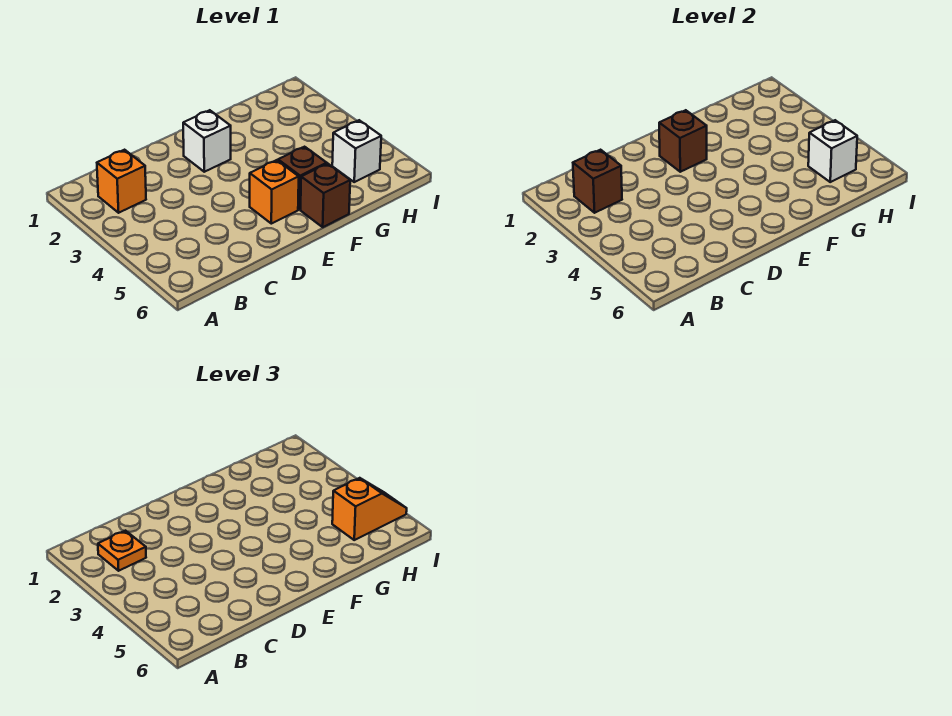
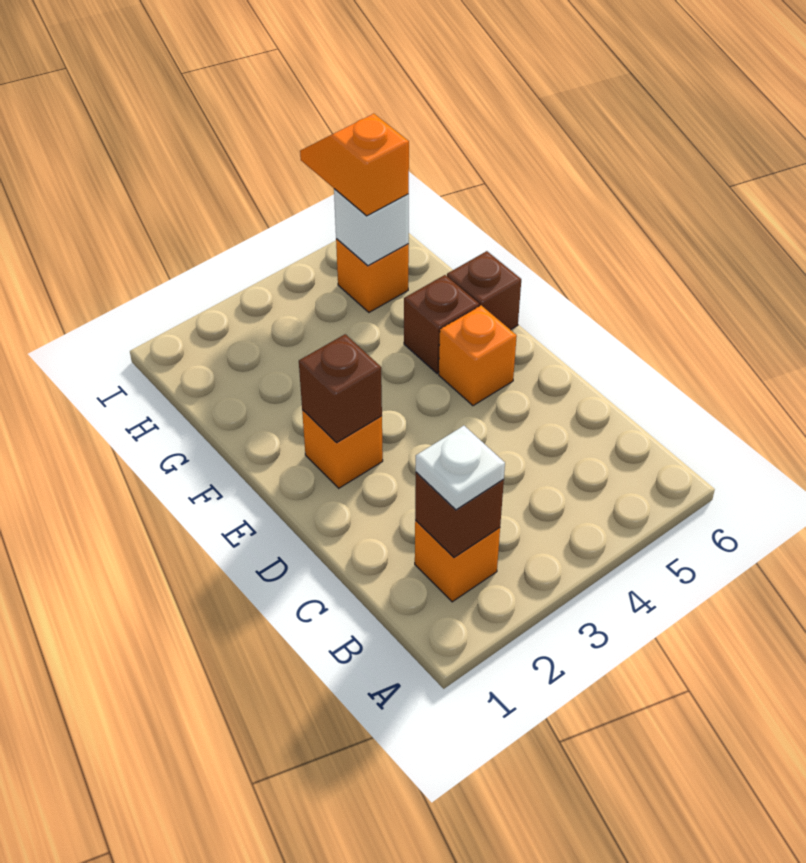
orange 1x1 plate [98,531,146,571] -> white 1x1 plate [416,426,505,510]
white 1x1 brick [183,110,231,172] -> orange 1x1 brick [302,410,383,488]
white 1x1 brick [332,120,381,182] -> orange 1x1 brick [336,239,409,312]

